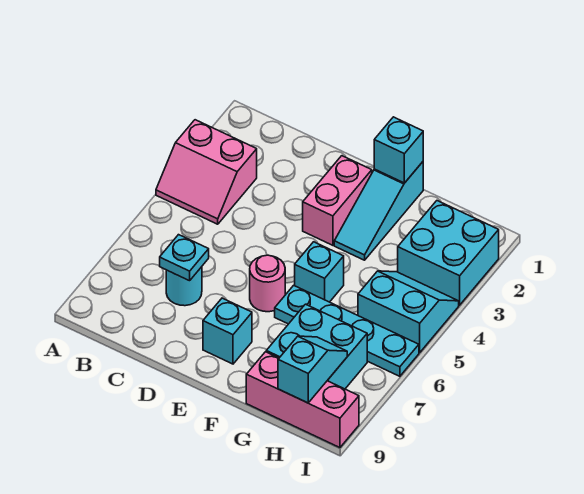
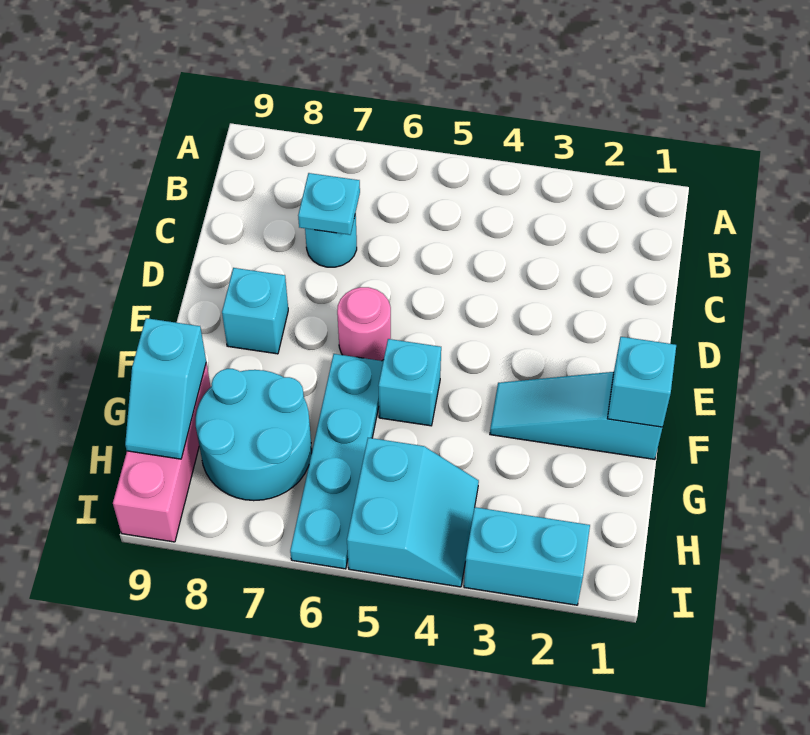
pink 2x2 slope [156,120,257,224] -> none
pink 1x2 brick [303,156,372,245] -> none
cyan 2x2 brick [266,304,367,389] -> cyan 2x2 round brick [196,369,312,501]
cyan 2x2 brick [398,201,499,305] -> cyan 1x2 brick [464,507,590,605]
cyan 1x2 slope [278,336,347,403] -> cyan 1x2 slope turned to [125,318,206,459]

